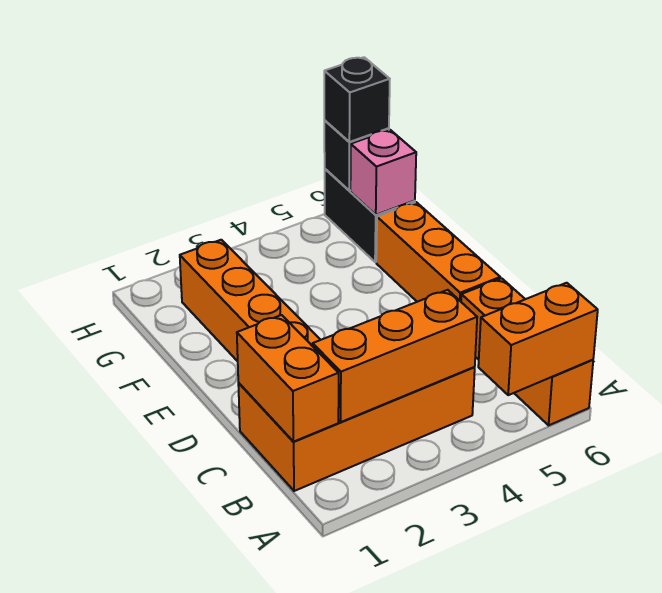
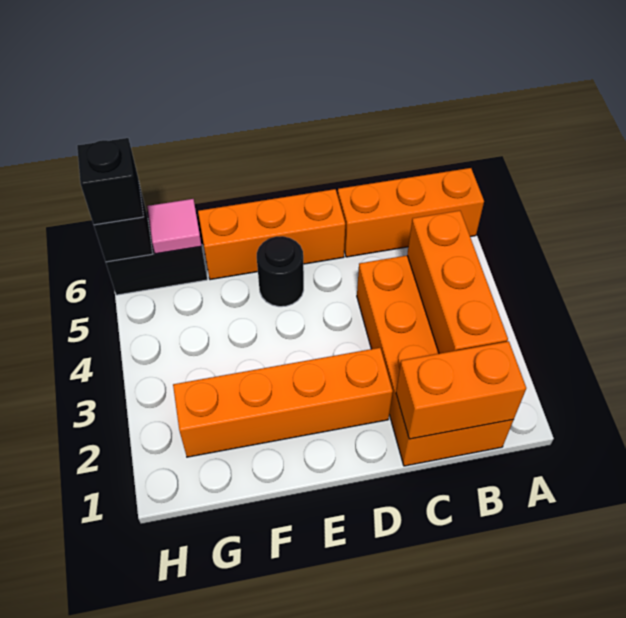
orange 1x2 brick [478,283,598,395] -> none
none -> black 1x1 round brick [257,236,304,307]
pink 1x1 brick [350,130,416,215] -> pink 1x1 tile [147,199,202,254]

